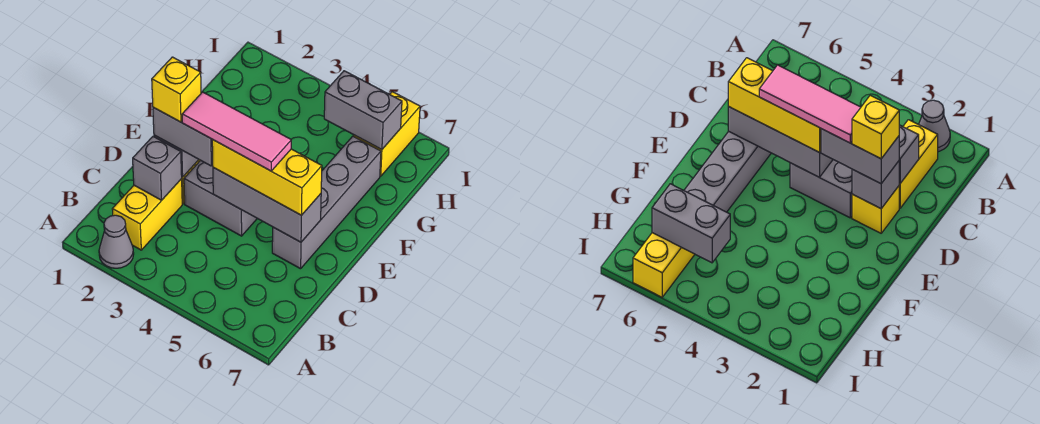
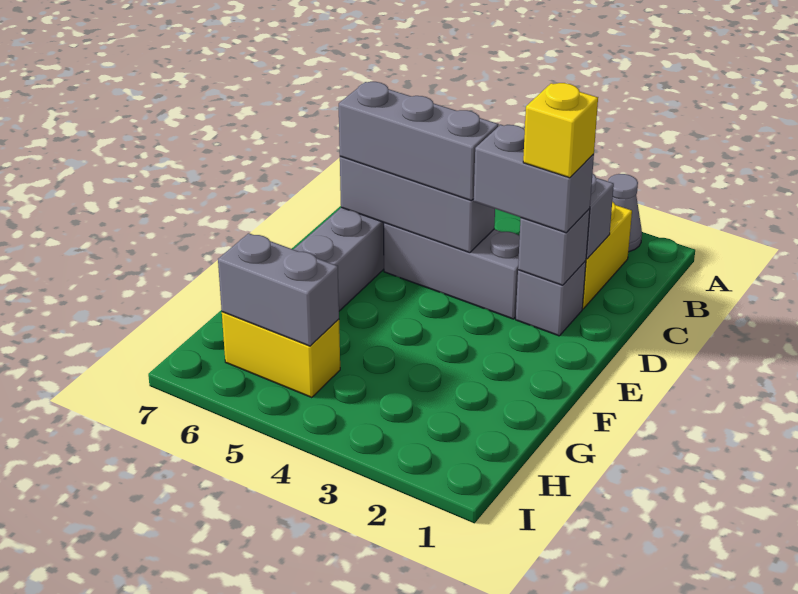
yellow 1x1 brick [852,186,899,233] -> grey 1x1 brick [516,261,586,336]
grey 1x2 brick [184,160,257,236] -> grey 1x3 brick [384,223,520,319]
pink 1x3 tile [182,92,291,171] -> none
yellow 1x3 brick [212,140,322,215] -> grey 1x3 brick [339,82,498,200]
yellow 1x2 brick [354,92,420,176] -> yellow 1x2 brick turned to [222,312,340,398]

